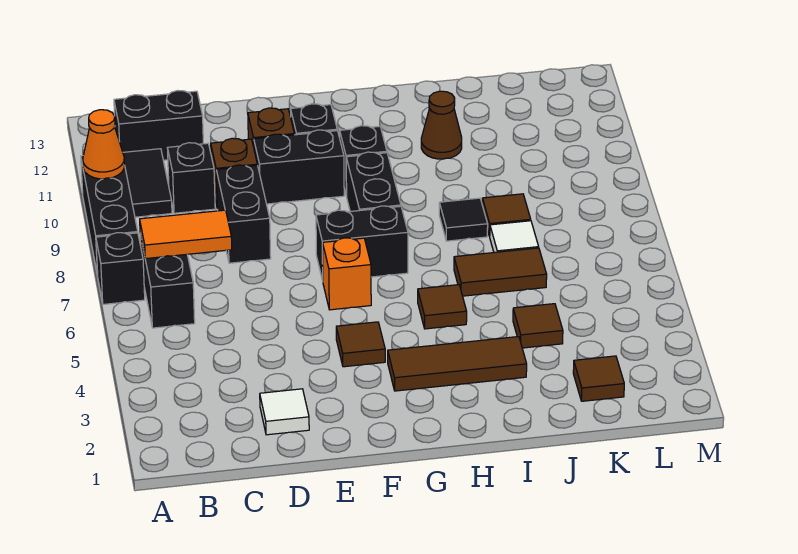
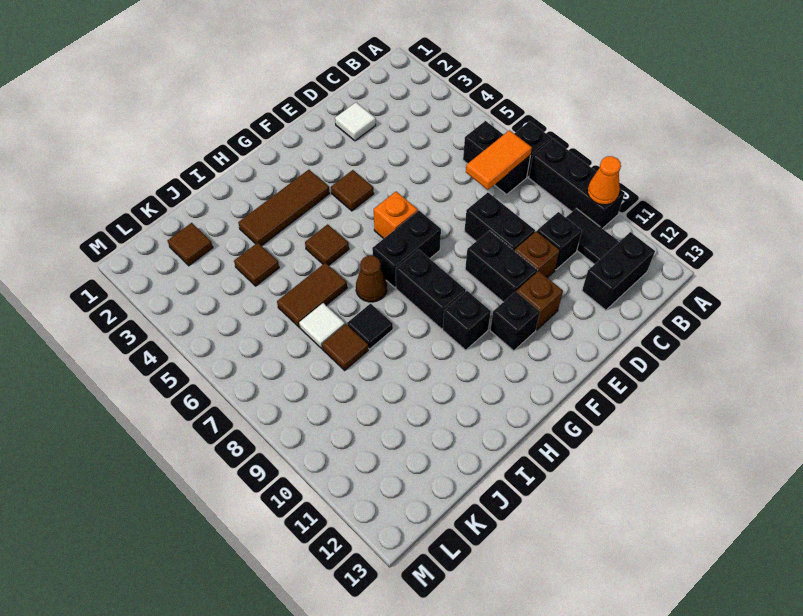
black 1x2 brick [254,130,344,204] -> black 1x2 brick turned to [465,231,537,302]
brown 1x1 cone [421,91,462,159] -> brown 1x1 cone moved to [356,256,387,302]

